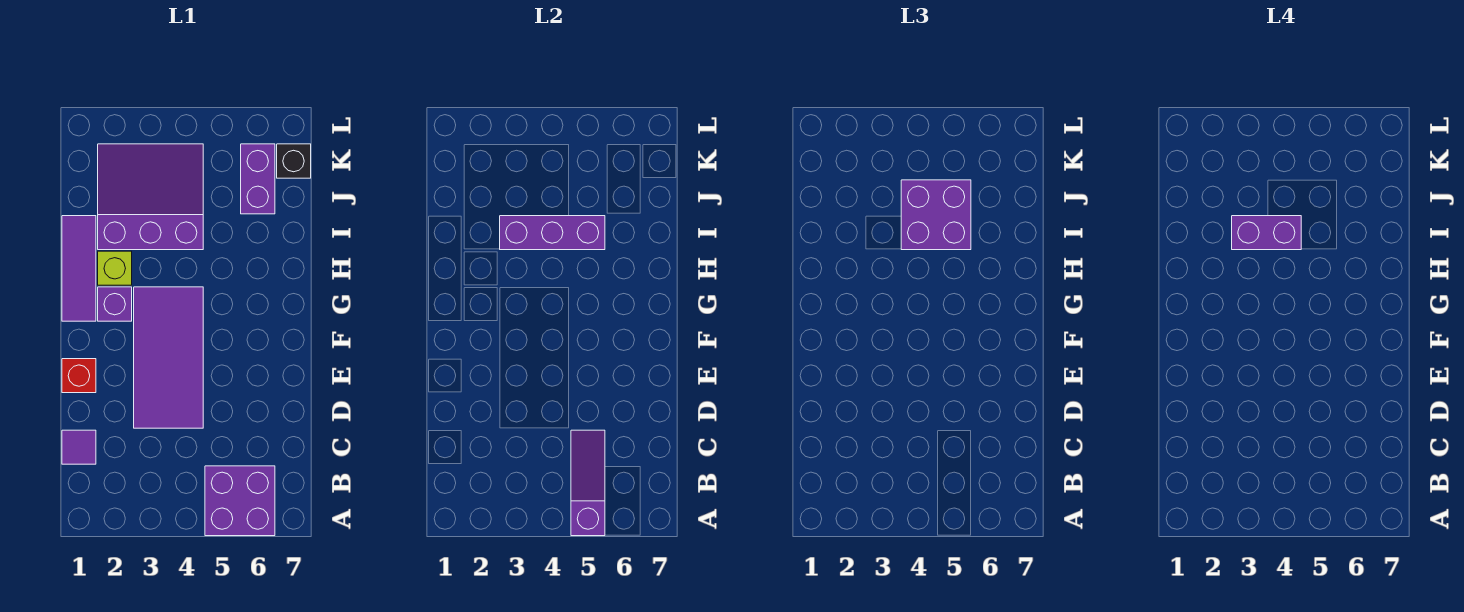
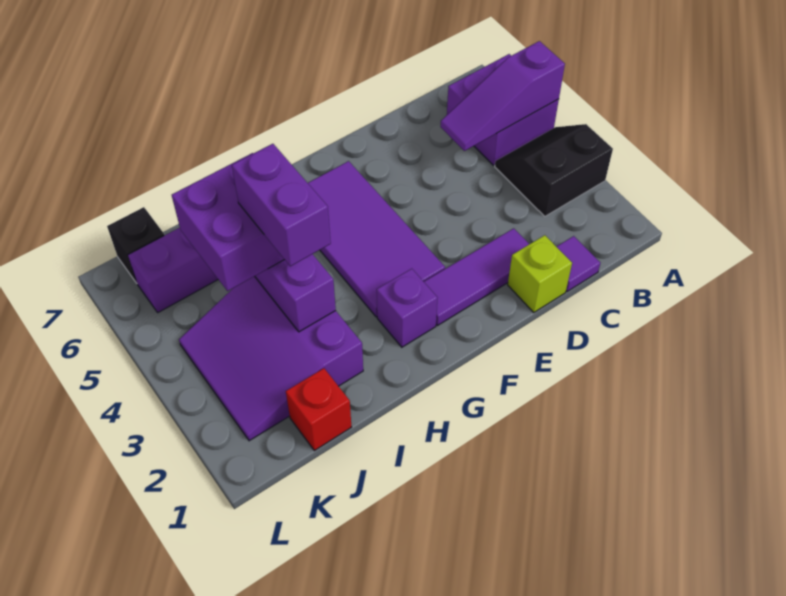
none -> black 2x2 slope [495,124,613,216]
purple 2x4 tile [134,287,203,428] -> purple 2x4 tile turned to [308,161,445,317]
red 1x1 brick [62,359,96,393] -> red 1x1 brick moved to [286,368,351,451]
purple 1x3 tile [62,216,96,321] -> purple 1x3 tile moved to [424,228,529,325]
lime 1x1 brick [98,251,132,285] -> lime 1x1 brick moved to [508,235,572,313]

